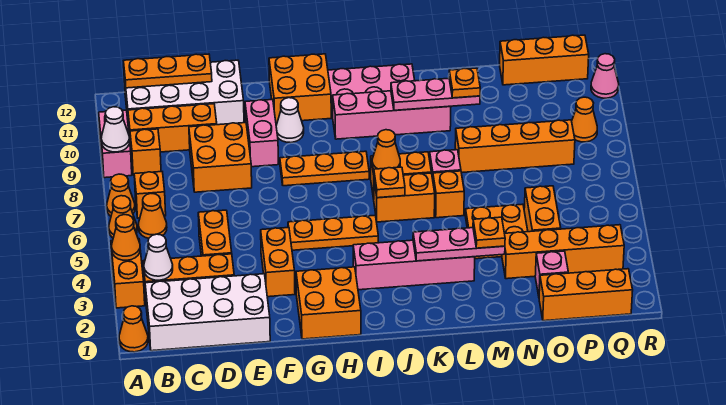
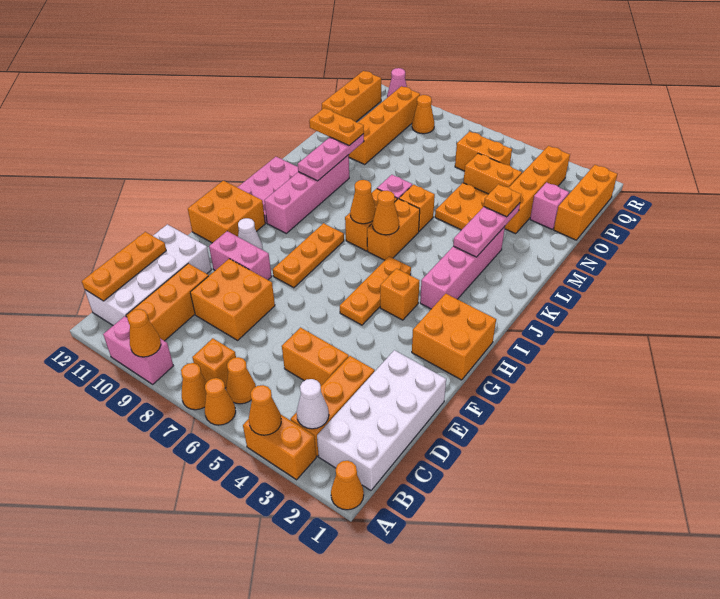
white 1x1 cone [101,107,130,152] -> orange 1x1 cone [128,309,161,357]
orange 1x1 brick [130,129,161,175] -> orange 1x1 brick moved to [380,269,420,320]
orange 1x2 brick [261,228,295,297] -> orange 1x2 brick moved to [455,131,512,171]
orange 1x1 plate [374,167,405,198] -> orange 1x1 cone [373,191,399,235]
orange 1x4 brick [455,120,575,173] -> orange 1x4 brick moved to [349,86,420,165]
orange 1x1 plate [449,68,480,98] -> orange 1x2 plate [309,108,364,145]

